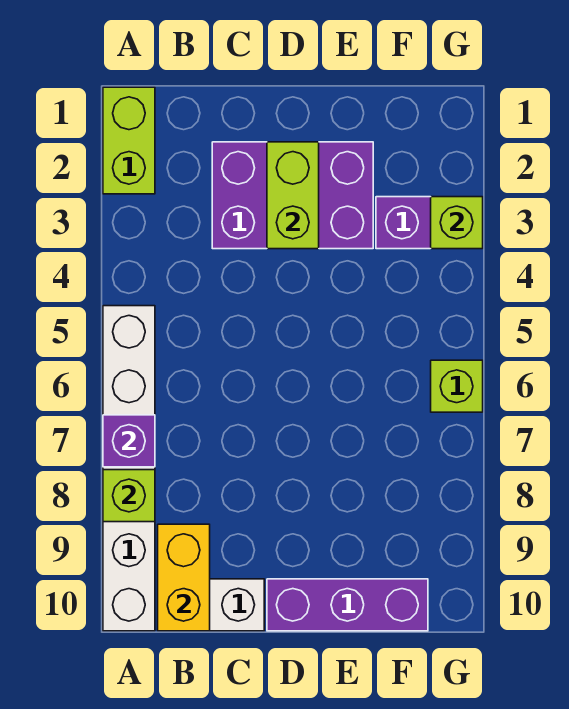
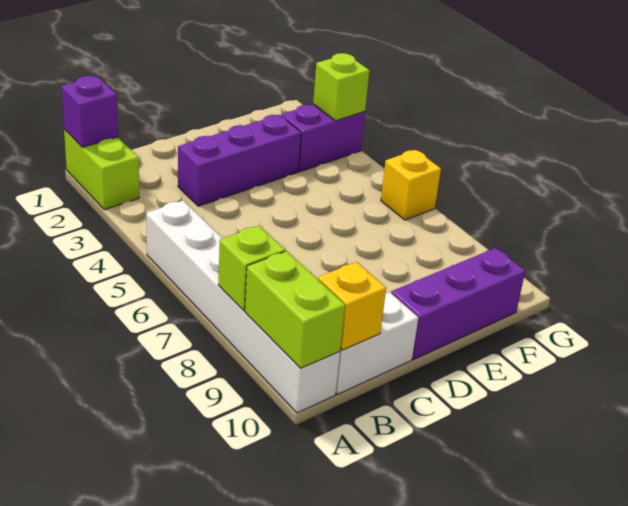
purple 1x1 brick [103,415,155,467] -> purple 1x1 brick moved to [61,76,118,147]
yellow 1x2 brick [158,524,210,631] -> yellow 1x1 brick [318,262,386,350]
purple 2x3 brick [212,142,373,249] -> purple 1x3 brick [178,115,301,206]
lime 1x2 brick [267,142,319,249] -> lime 1x2 brick moved to [245,251,345,368]
lime 1x1 brick [431,360,483,412] -> yellow 1x1 brick [381,150,441,220]

